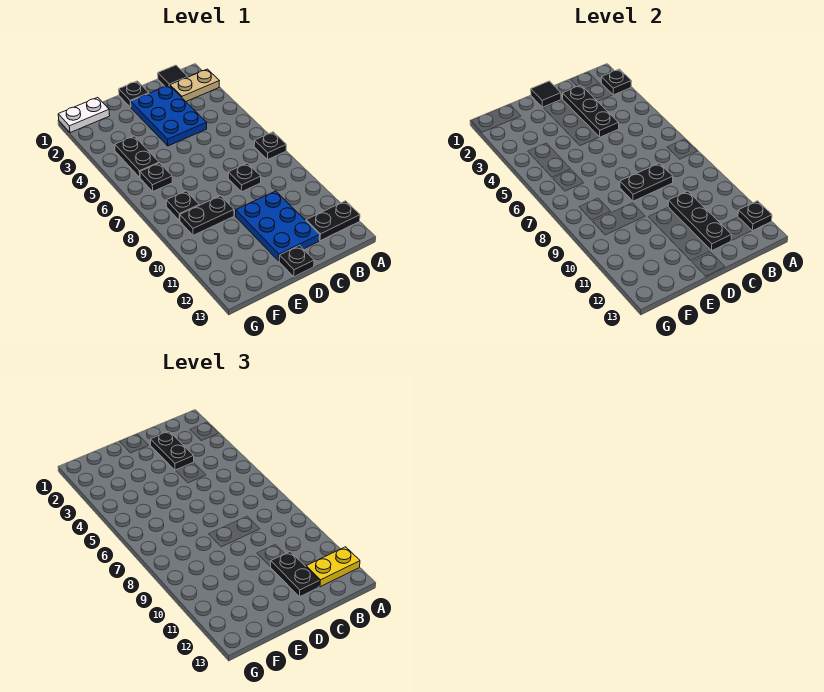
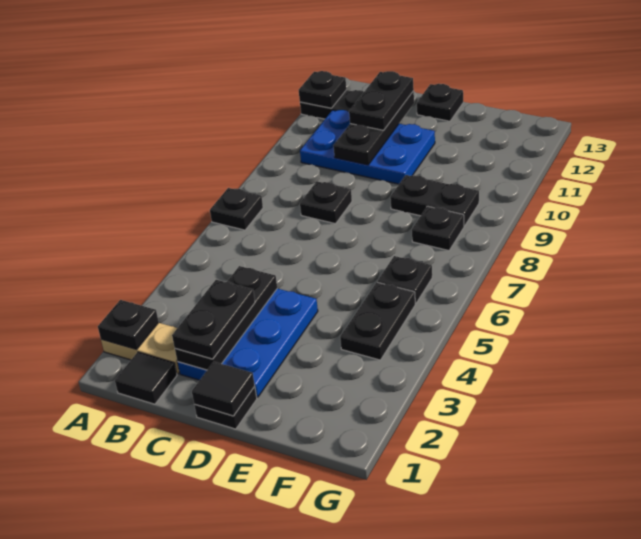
yellow 1x2 plate [306,547,360,587] -> none
black 1x2 plate [620,163,673,201] -> none
blue 2x3 plate [236,191,319,261] -> blue 2x3 plate turned to [300,110,435,184]
white 1x2 plate [58,97,110,133] -> none

